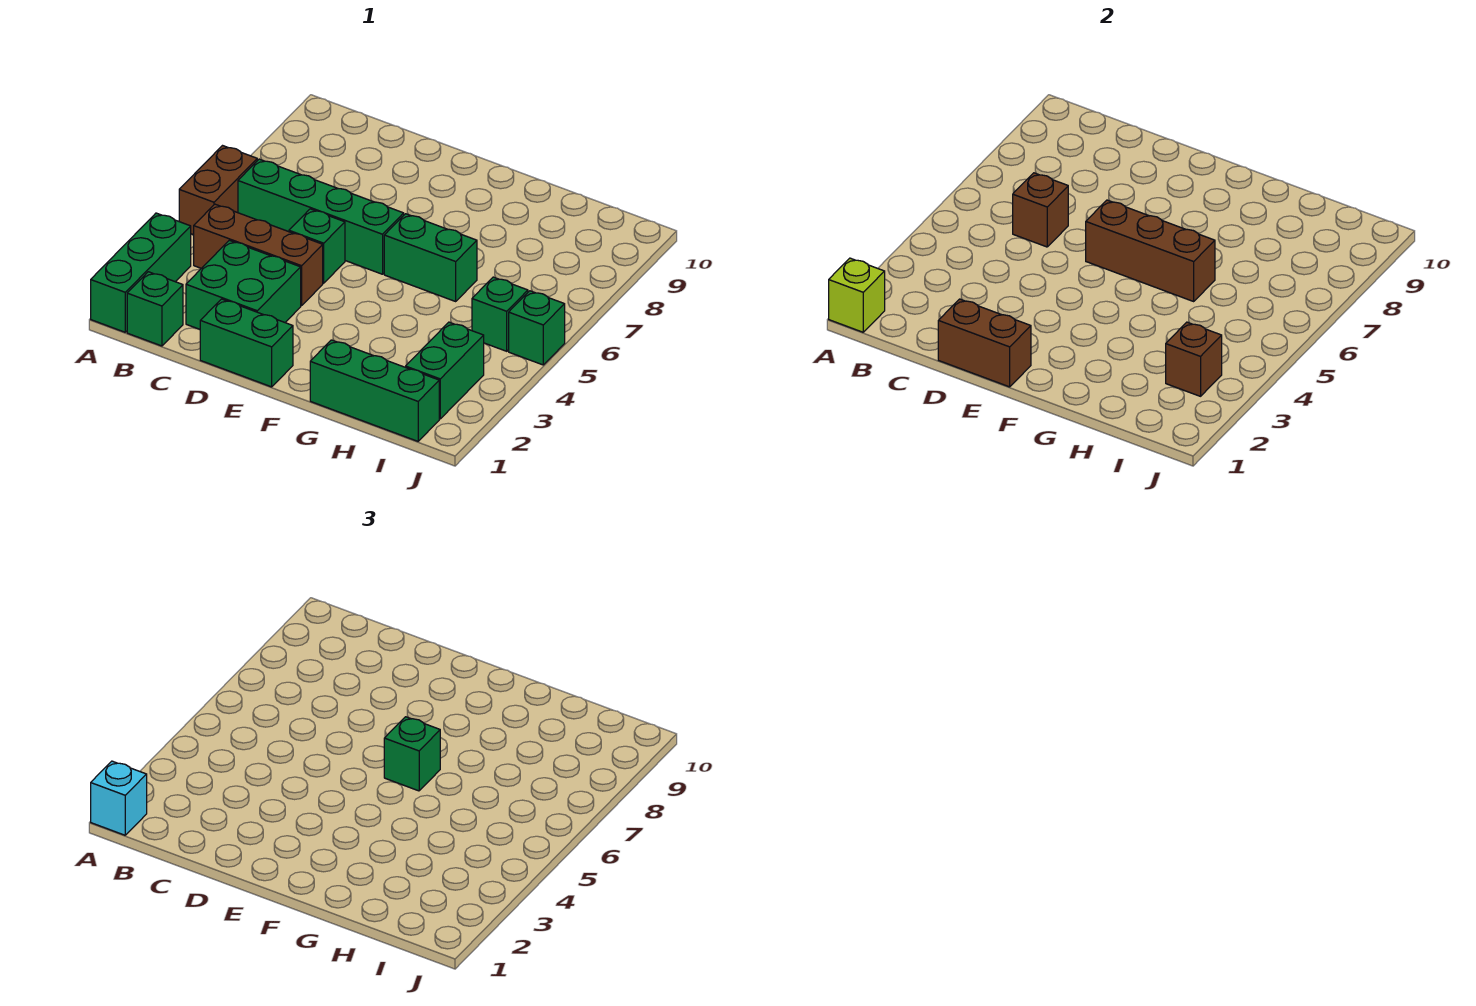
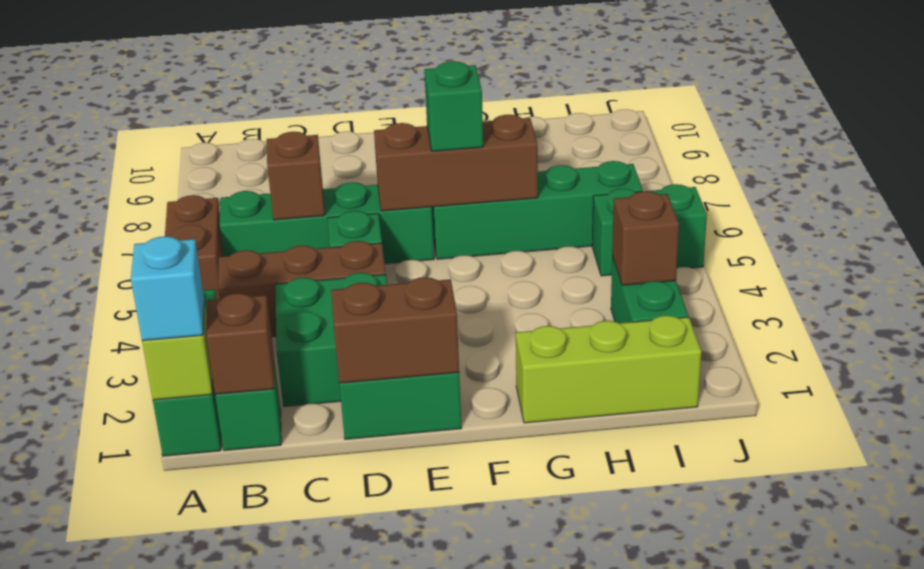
none -> brown 1x1 brick [206,293,274,394]
green 1x2 brick [384,214,477,301] -> green 1x4 brick [432,161,643,259]
green 1x3 brick [310,340,439,441] -> lime 1x3 brick [516,315,701,423]

